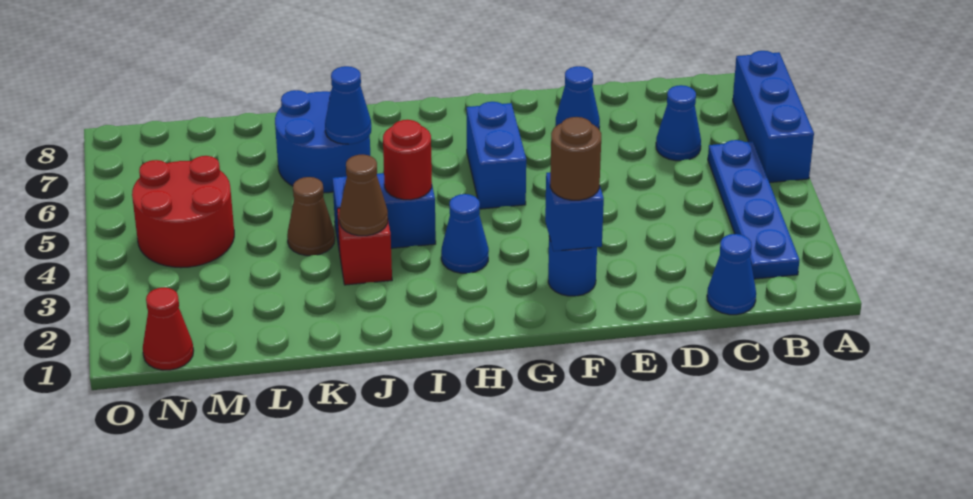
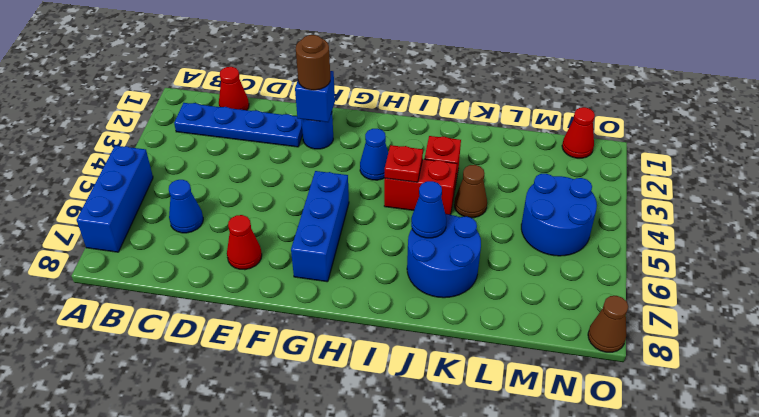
blue 1x4 plate [708,140,799,279] -> blue 1x4 plate turned to [174,103,303,147]
blue 1x1 cone [707,234,756,315] -> red 1x1 cone [219,67,249,110]
blue 1x1 cone [556,66,600,129] -> red 1x1 cone [227,215,262,270]
blue 1x2 brick [466,102,526,209] -> blue 1x3 brick [291,171,349,282]
blue 1x2 brick [333,173,436,253] -> red 1x2 brick [384,159,457,215]
red 1x1 round brick [383,120,432,200] -> red 1x1 plate [385,145,423,182]
brown 1x1 cone [339,154,388,236] -> brown 1x1 cone moved to [588,296,628,352]
red 2x2 round brick [132,156,234,268] -> blue 2x2 round brick [521,174,597,256]

